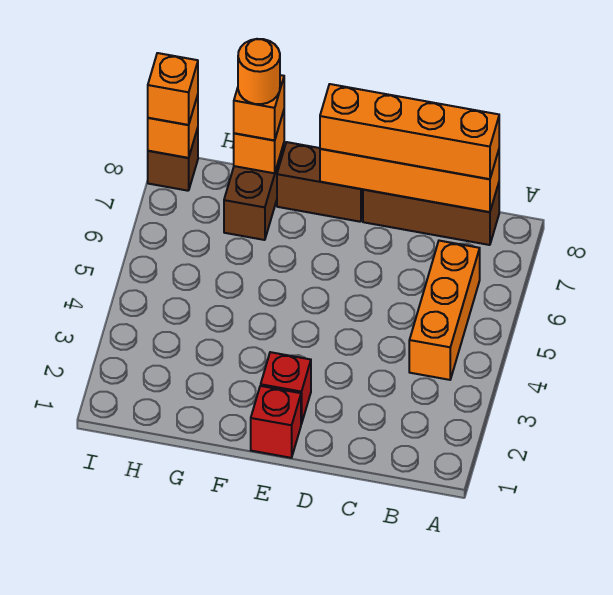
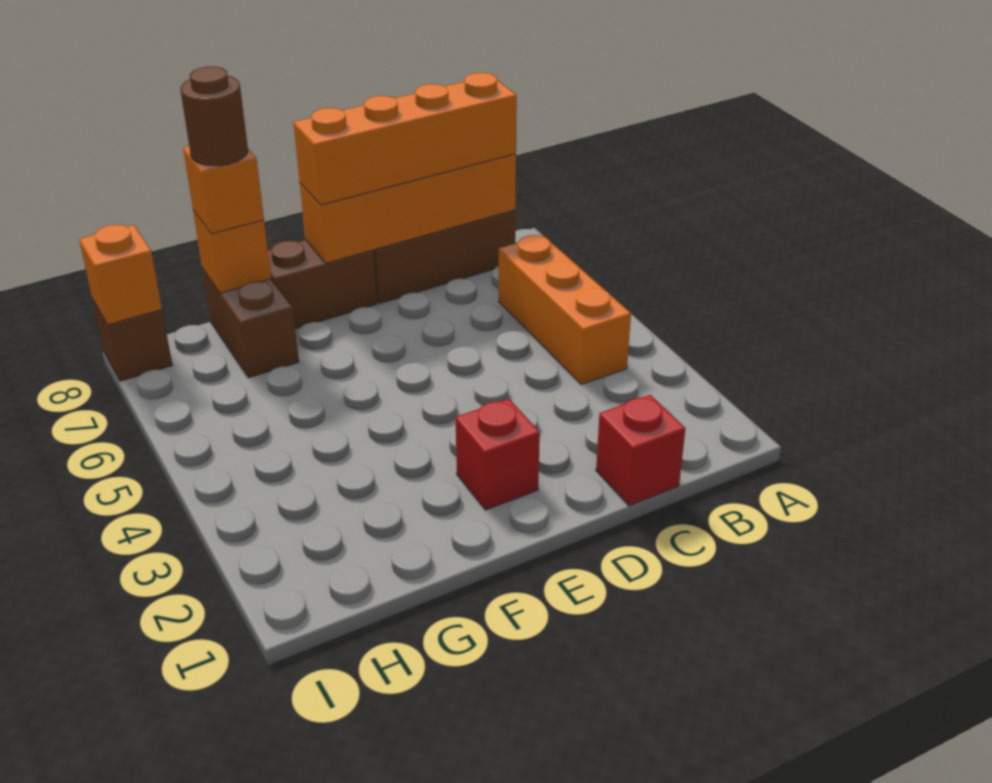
red 1x1 brick [251,386,301,458] -> red 1x1 brick moved to [596,395,685,506]
orange 1x1 round brick [238,39,280,104] -> brown 1x1 round brick [180,66,248,166]
orange 1x1 brick [148,53,198,125] -> none

